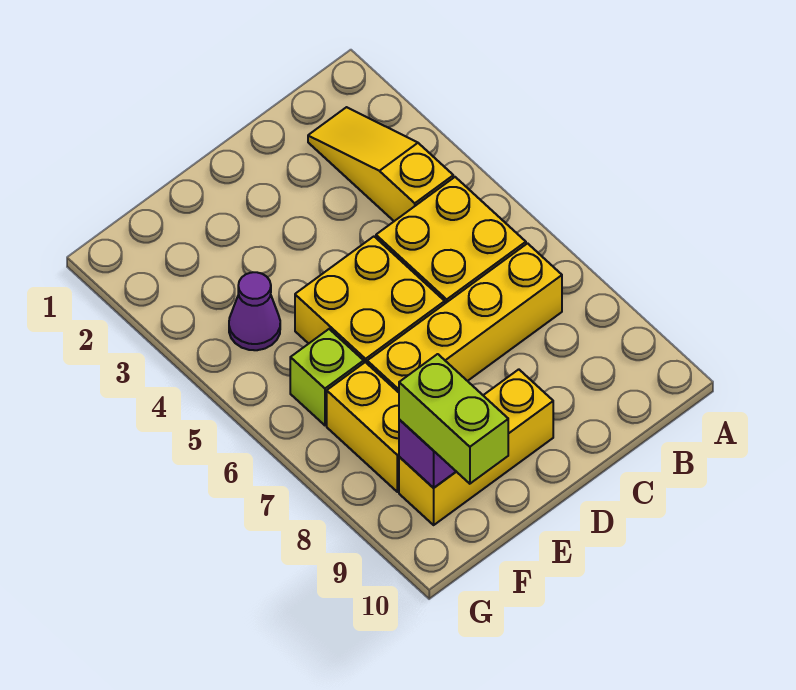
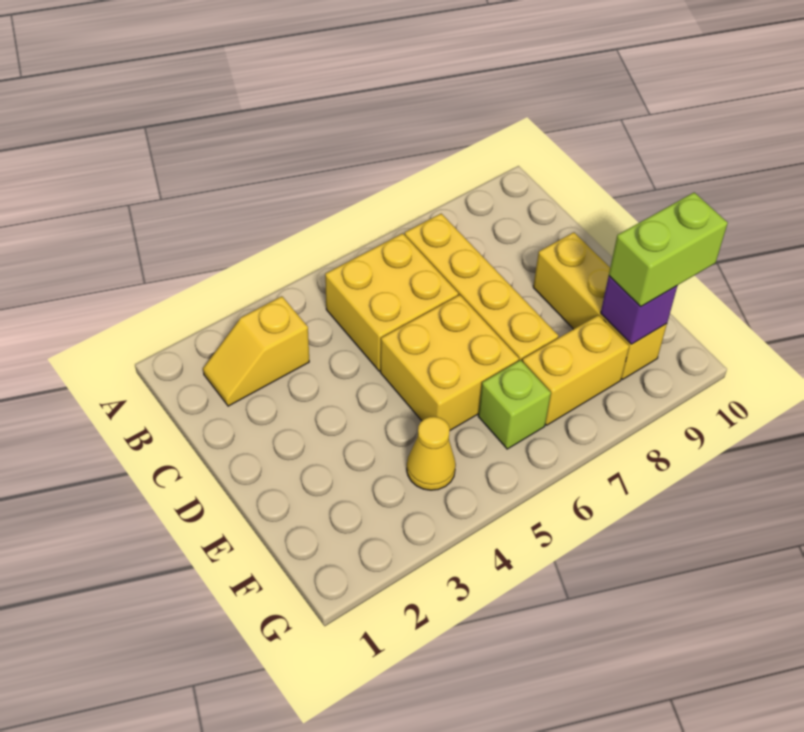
yellow 1x3 slope [308,107,453,221] -> yellow 1x2 slope [203,296,309,406]
purple 1x1 cone [229,272,280,350] -> yellow 1x1 cone [407,417,456,490]

